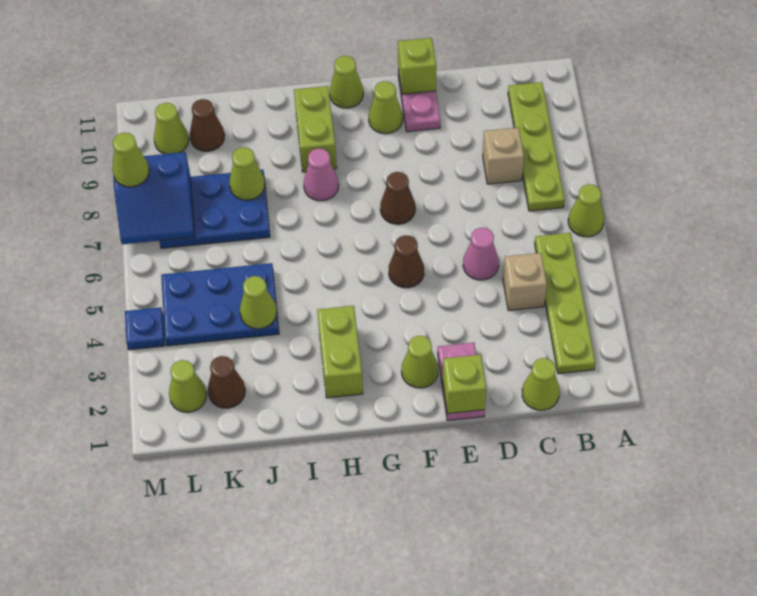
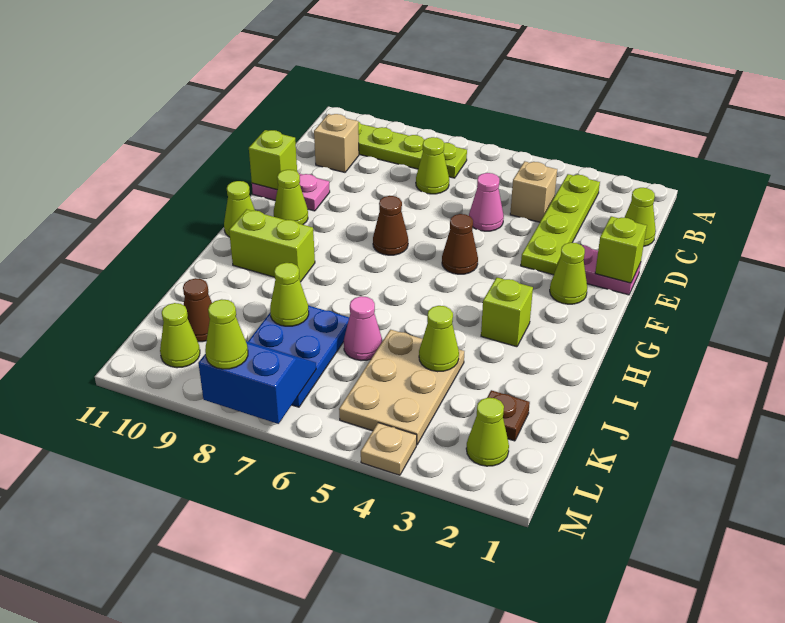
lime 1x1 cone [568,184,604,237] -> lime 1x1 cone moved to [416,137,449,194]
lime 1x4 plate [535,233,595,374] -> lime 1x4 plate turned to [521,174,600,275]
tan 1x1 brick [483,127,524,184] -> tan 1x1 brick moved to [314,114,359,172]
lime 1x2 brick [317,306,363,398] -> lime 1x1 brick [481,277,533,347]
pink 1x1 cone [304,148,339,201] -> pink 1x1 cone moved to [344,296,382,361]
blue 2x3 plate [161,263,279,346] -> tan 2x3 plate [339,330,464,445]
brown 1x1 cone [208,356,245,408] -> brown 1x1 plate [487,390,530,441]
blue 2x2 slope [114,152,195,244] -> blue 2x2 slope turned to [198,341,316,424]
blue 1x1 plate [125,307,165,350] -> tan 1x1 plate [361,423,417,475]

